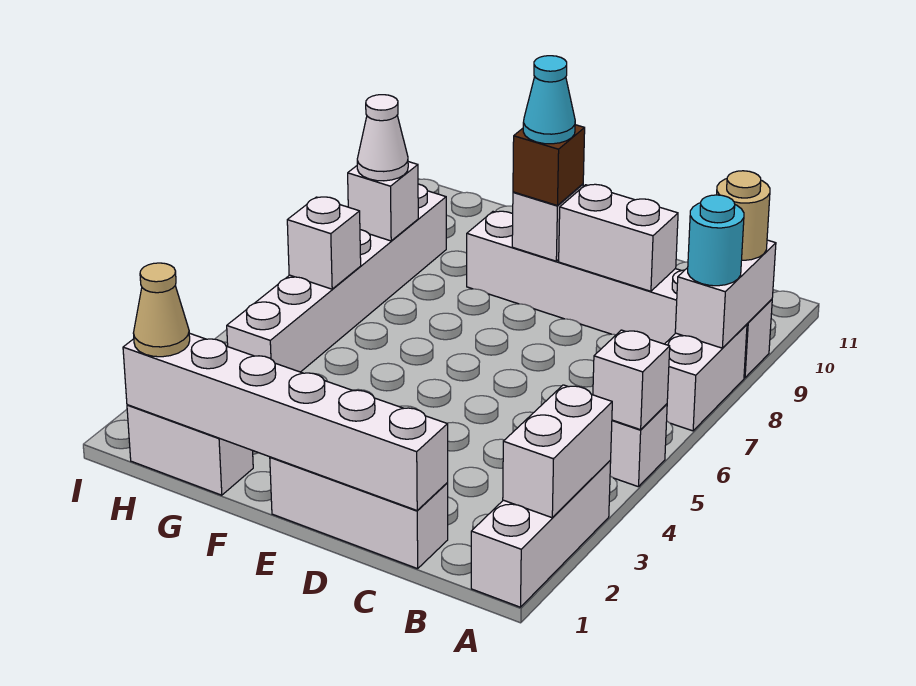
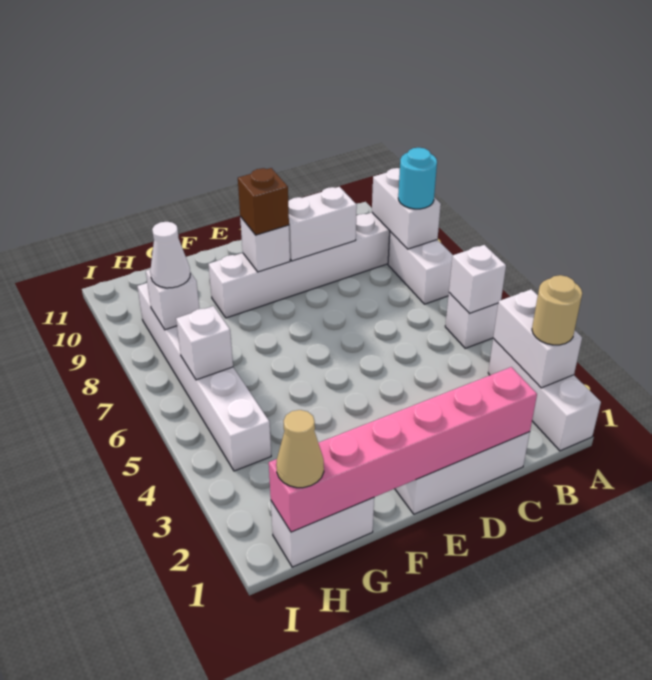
tan 1x1 round brick [717,171,770,260] -> tan 1x1 round brick moved to [532,275,582,345]
white 1x6 brick [123,333,448,510] -> pink 1x6 brick [269,367,537,532]
cyan 1x1 cone [523,56,575,144] -> none

